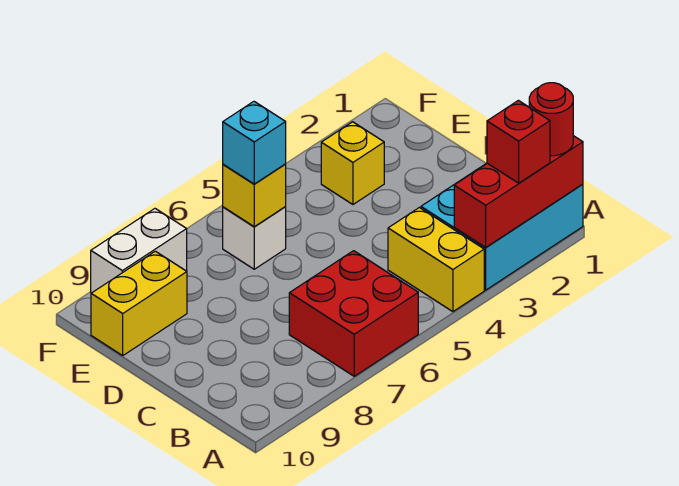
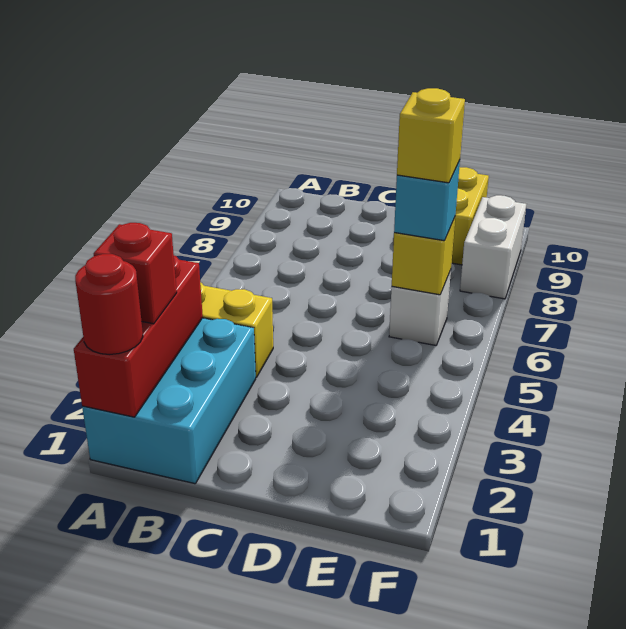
red 2x2 brick [289,251,418,376] -> none
yellow 1x1 brick [321,122,384,204] -> yellow 1x1 brick moved to [397,88,465,183]

